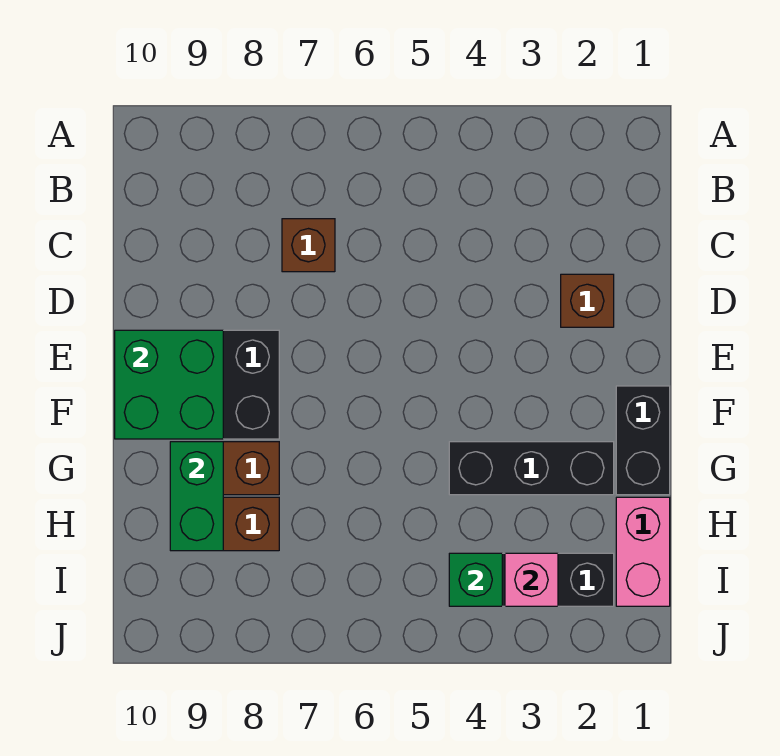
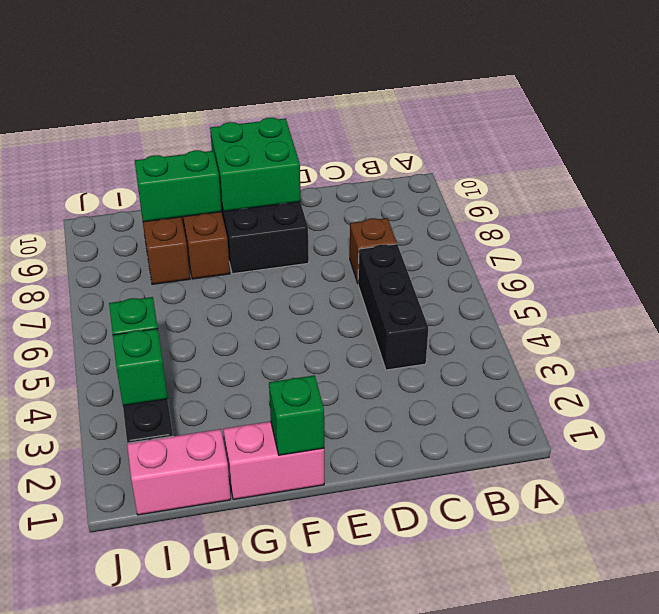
brown 1x1 brick [561,274,614,327] -> none
black 1x2 brick [616,386,670,495] -> pink 1x2 brick [224,421,324,500]
none -> green 1x1 brick [269,375,324,455]
black 1x3 brick [449,442,614,495] -> black 1x3 brick moved to [358,244,428,370]
pink 1x1 brick [505,553,558,606] -> green 1x1 brick [113,329,168,406]

